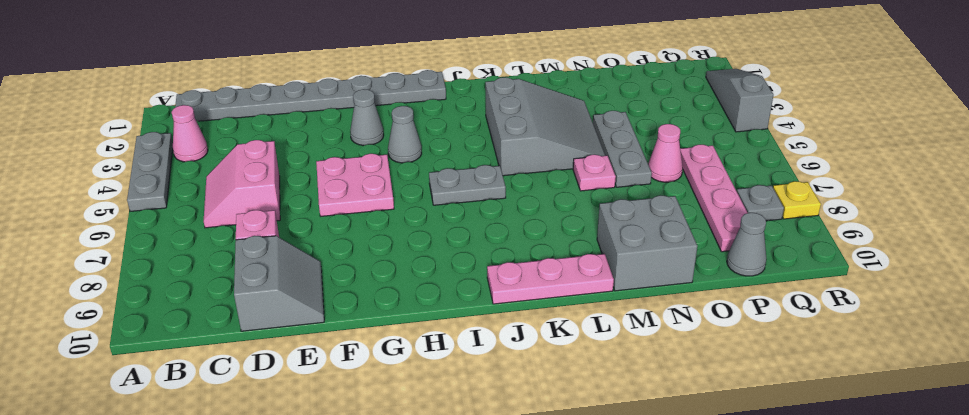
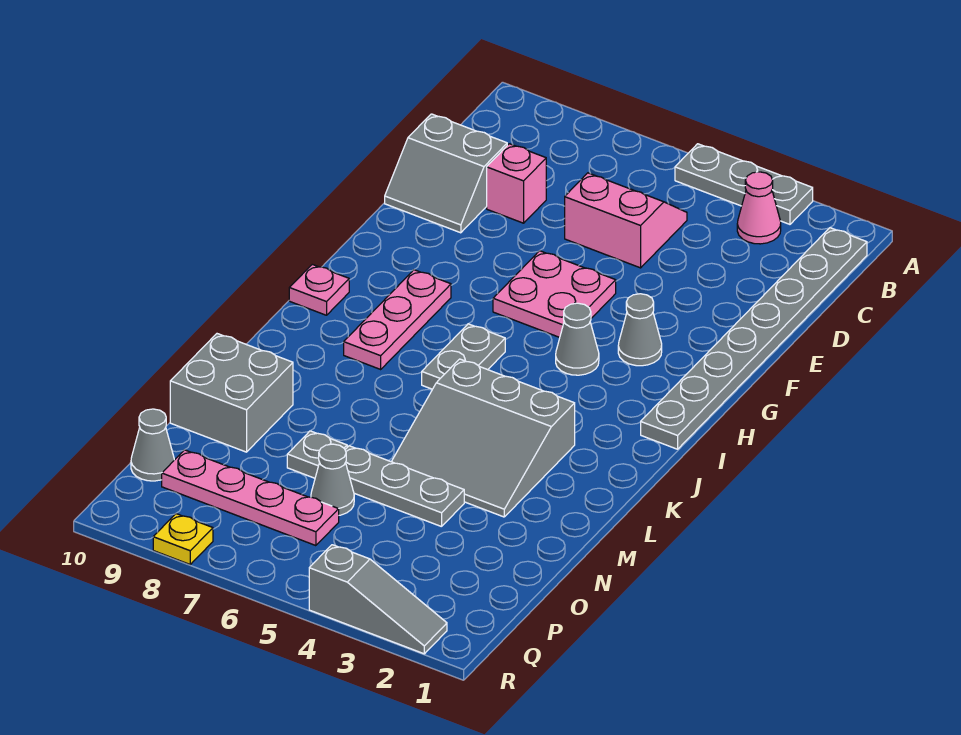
pink 1x3 plate [487,254,614,304] -> pink 1x3 plate moved to [344,270,451,369]
pink 1x1 plate [573,155,616,191] -> pink 1x1 plate moved to [289,264,349,315]
pink 1x1 cone [648,124,683,182] -> grey 1x1 cone [311,444,354,515]
grey 1x1 plate [737,185,784,221] -> grey 1x1 plate moved to [287,431,347,478]

